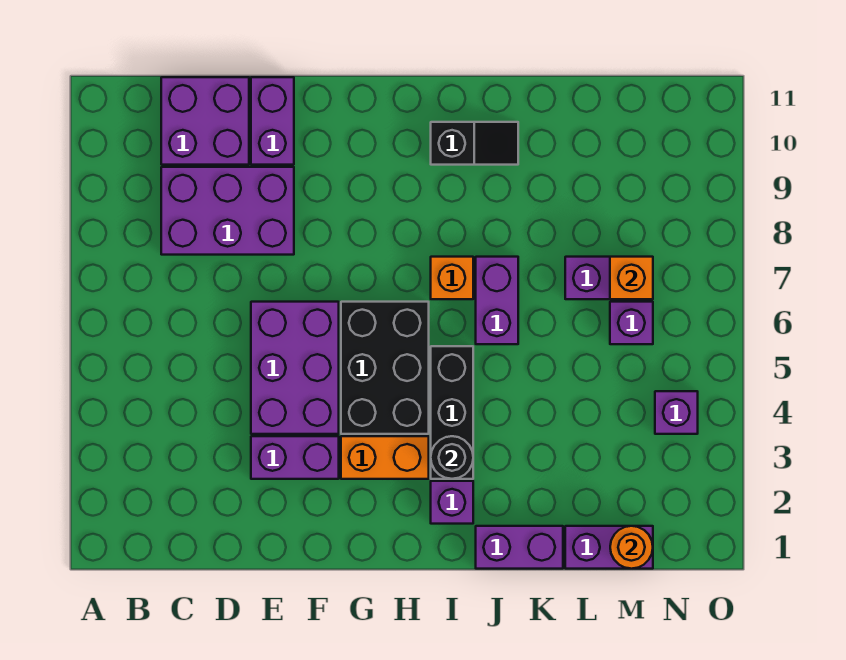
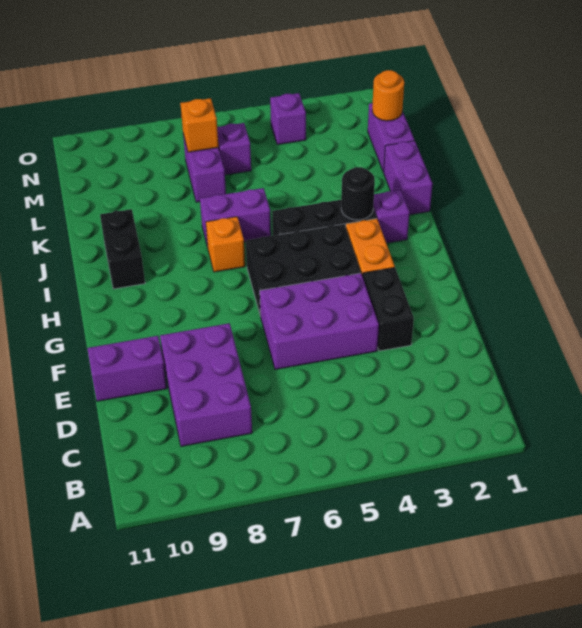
purple 2x2 brick [161,77,249,165] -> none
purple 1x2 brick [251,436,339,479] -> black 1x2 brick [363,267,414,351]
black 1x2 slope [431,122,518,165] -> black 1x2 brick [100,209,145,289]

